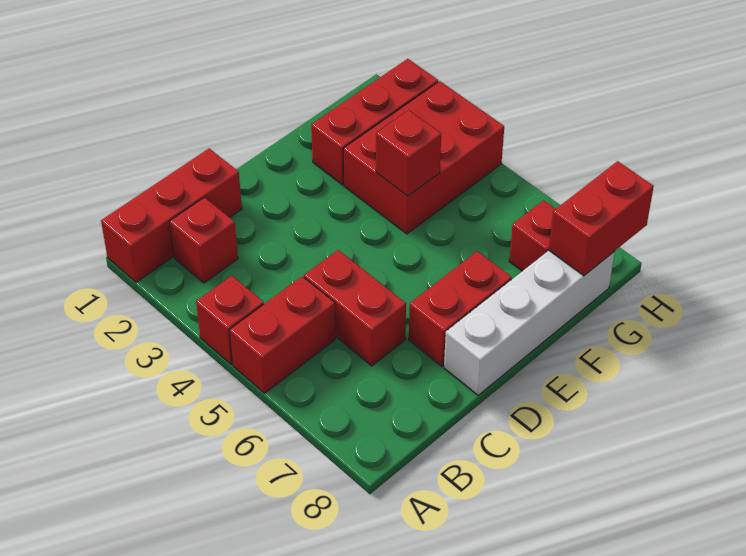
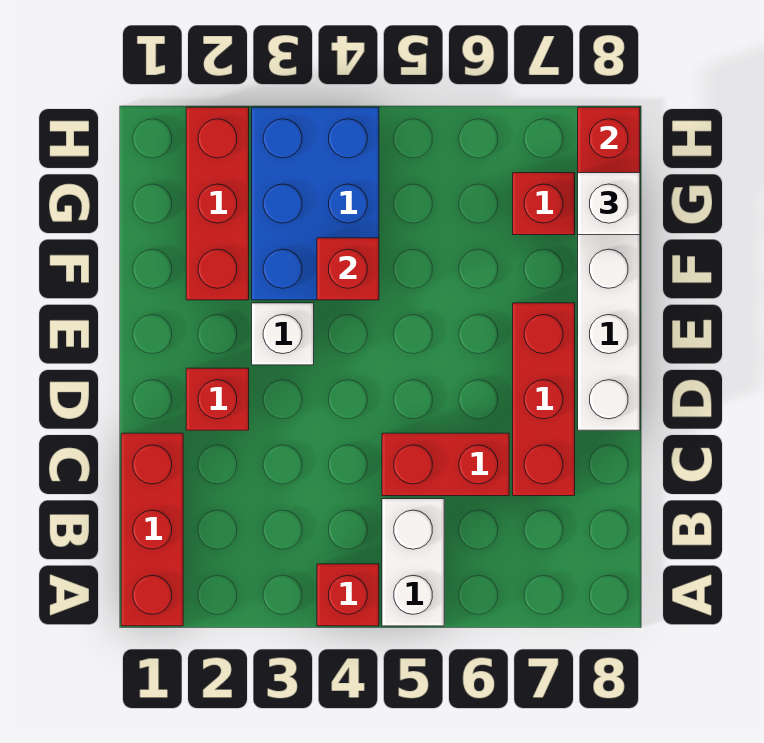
red 1x2 brick [229,276,336,393] -> white 1x2 brick [382,499,444,626]
red 1x1 brick [169,197,238,283] -> red 1x1 brick moved to [186,368,249,430]
red 1x2 brick [409,251,512,366] -> red 1x3 brick [513,303,575,496]
none -> white 1x1 brick [252,303,314,365]
red 2x3 brick [343,81,504,234] -> blue 2x3 brick [252,107,379,300]
none -> white 1x1 brick [578,173,640,235]

